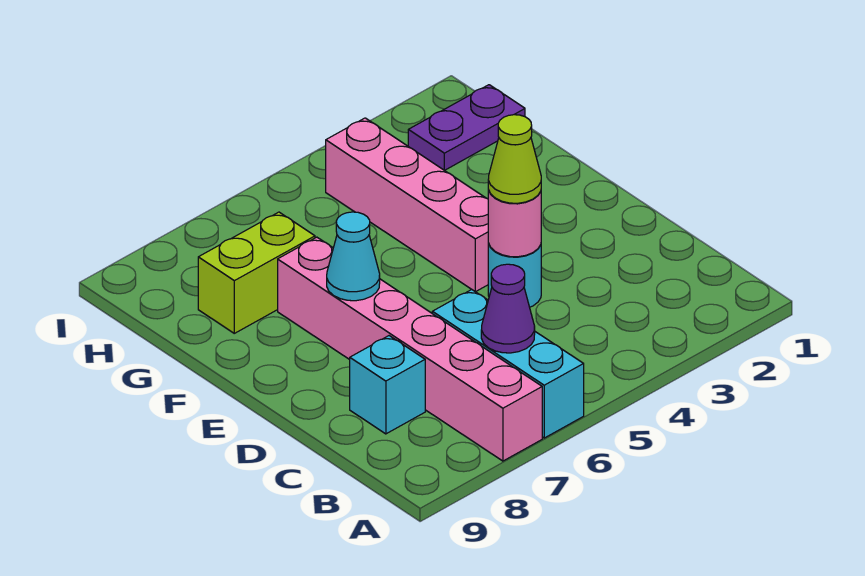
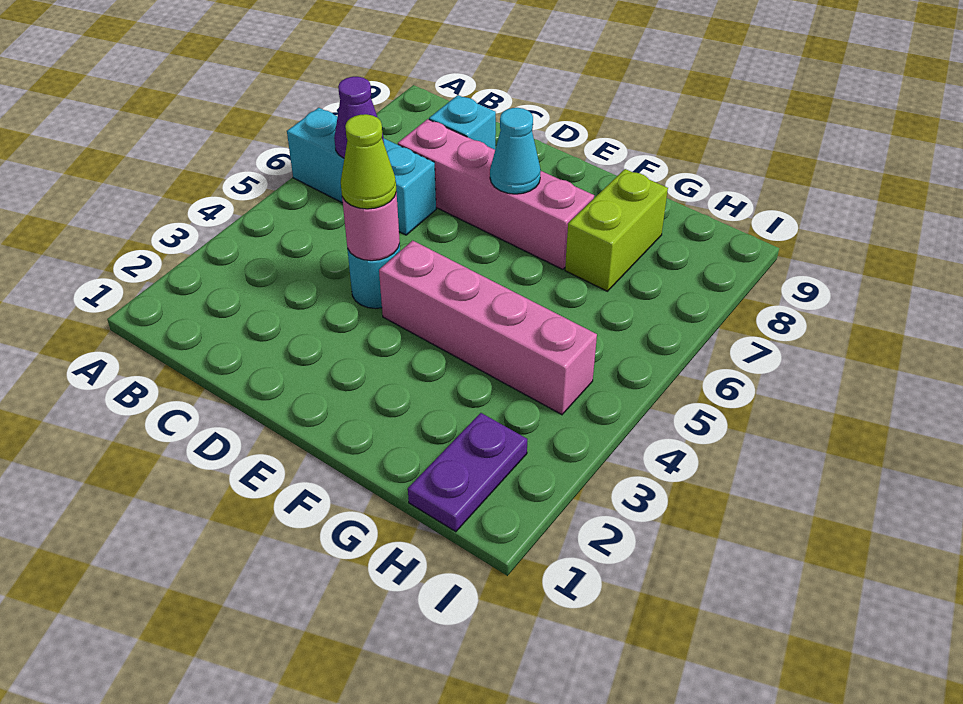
pink 1x6 brick [278,237,542,461] -> pink 1x4 brick [398,119,594,269]

